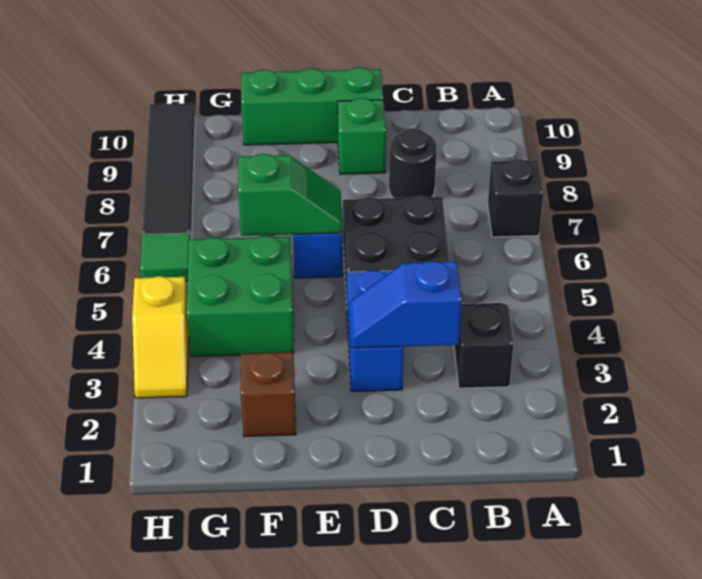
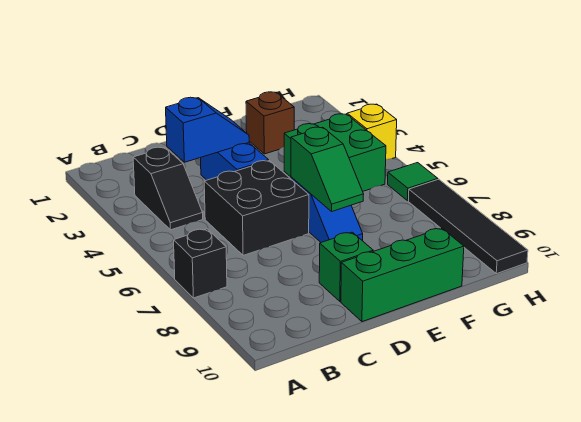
black 1x1 round brick [389,128,437,198] -> none
green 1x2 slope [238,154,342,236] -> green 1x2 slope turned to [291,127,364,211]

